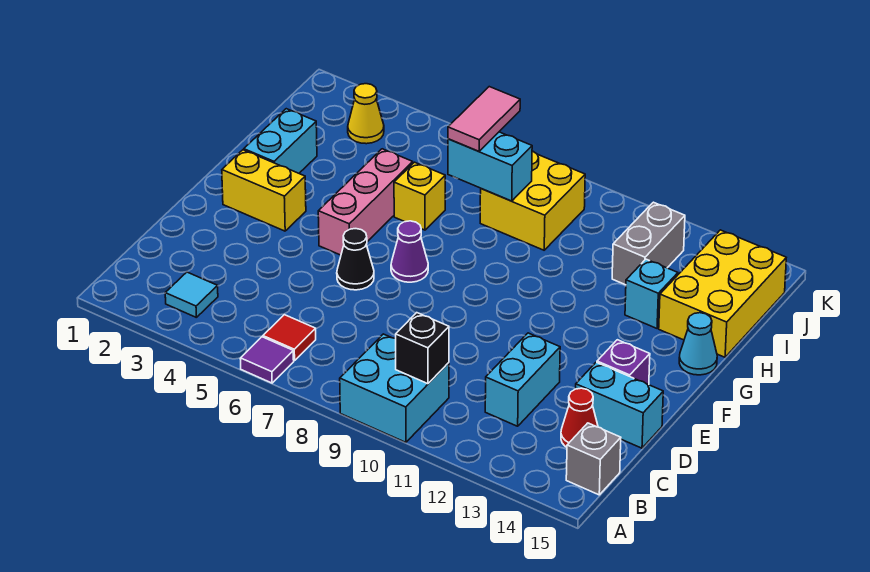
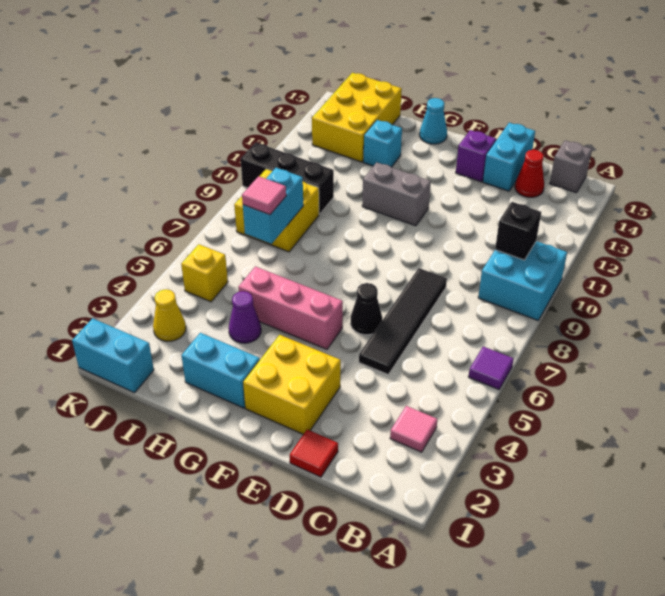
cyan 1x1 tile [165,272,218,318] -> pink 1x1 tile [390,406,437,452]
red 1x1 tile [263,315,316,361] -> red 1x1 tile moved to [290,429,338,477]
cyan 1x2 brick [485,333,560,426] -> cyan 1x2 brick moved to [72,318,154,393]
none -> black 1x4 tile [359,268,447,375]
yellow 1x2 brick [222,150,306,231] -> yellow 2x2 brick [243,335,341,434]
purple 1x1 cone [391,221,428,282] -> purple 1x1 cone moved to [229,291,261,343]
yellow 1x1 brick [394,162,445,230] -> yellow 1x1 brick moved to [181,244,228,302]
yellow 2x3 brick [659,230,786,357] -> yellow 2x3 brick turned to [312,73,402,162]
pink 1x2 tile [448,87,520,151] -> pink 1x1 tile [242,176,286,215]
none -> black 1x3 brick [241,142,334,214]
grey 1x2 brick [612,202,685,285] -> grey 1x2 brick moved to [362,162,431,226]

